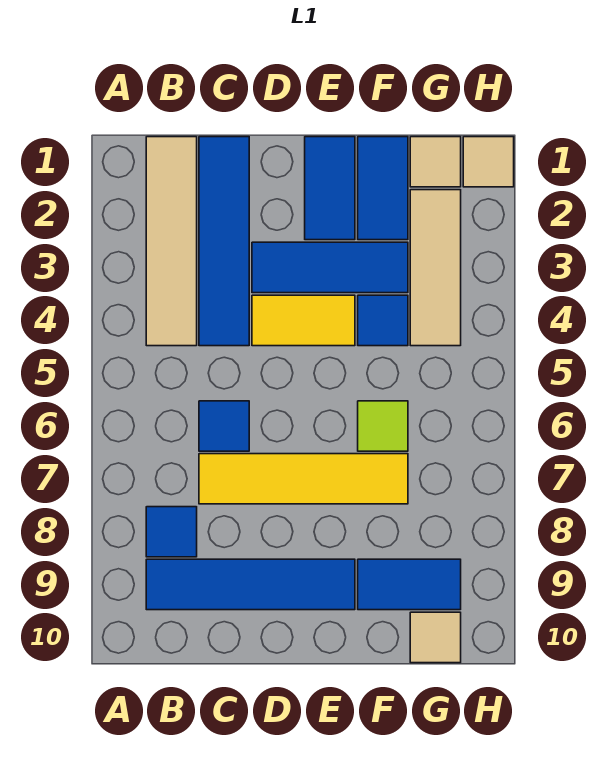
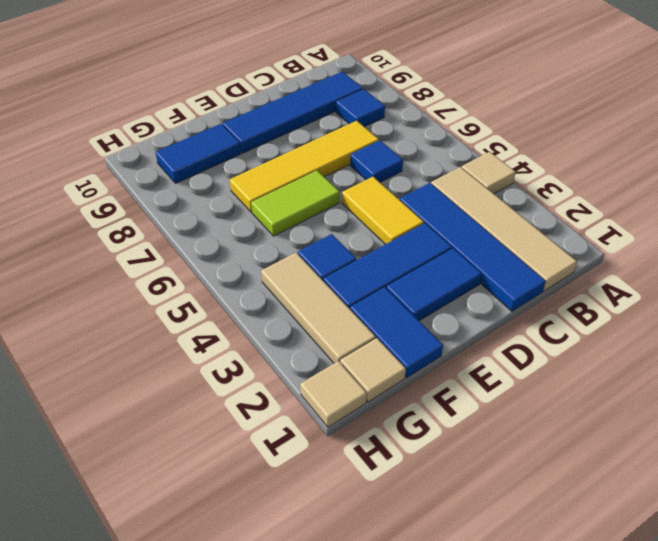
yellow 1x2 tile [252,295,355,346] -> yellow 1x2 tile turned to [342,177,424,244]
blue 1x2 tile [305,137,355,240] -> blue 1x2 tile turned to [386,248,481,321]
lime 1x1 tile [358,401,408,451] -> lime 1x2 tile [251,171,340,236]
tan 1x1 tile [410,612,461,663] -> tan 1x1 tile moved to [462,152,516,194]

